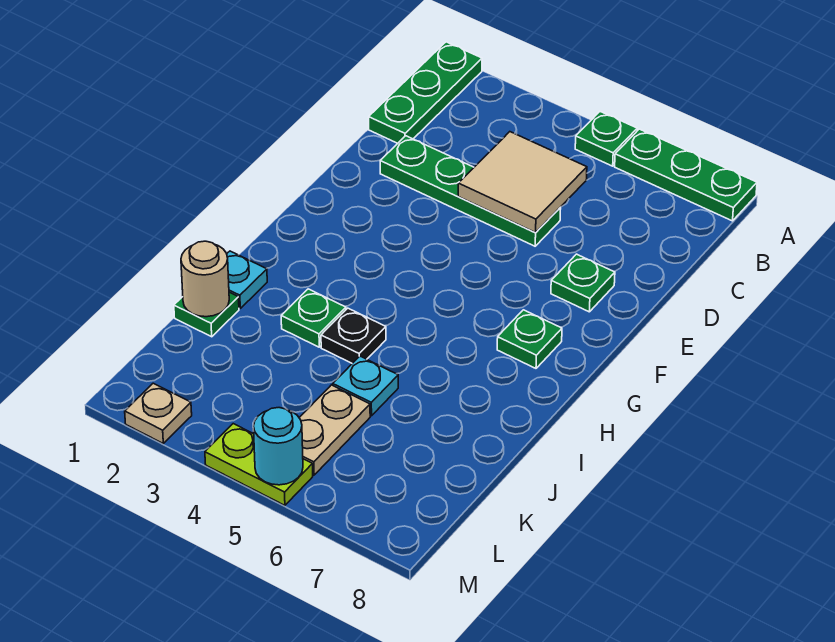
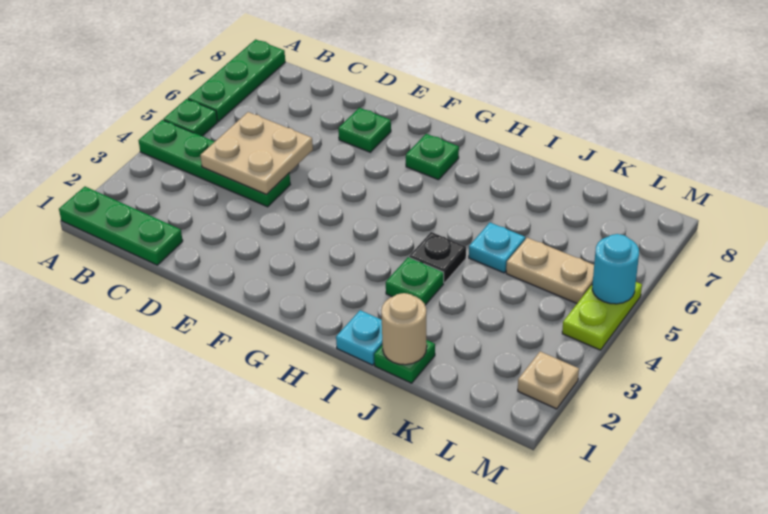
tan 2x2 tile [458,132,587,233] -> tan 2x2 plate [200,112,313,195]
green 1x4 plate [380,136,561,246] -> green 1x4 plate turned to [139,120,290,207]

